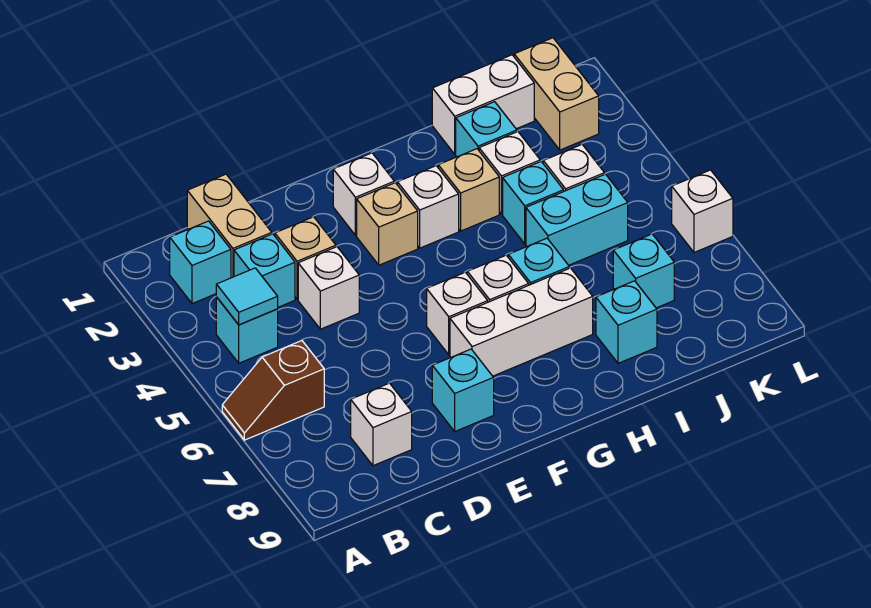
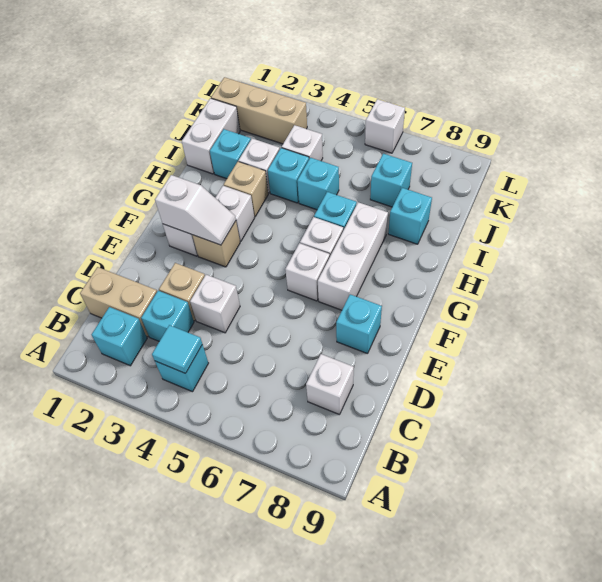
brown 1x2 slope [222,340,324,440] -> none
none -> white 1x2 slope [155,175,236,245]
cyan 1x2 brick [526,174,628,265] -> cyan 1x1 brick [297,158,339,210]
tan 1x2 brick [514,38,599,150] -> tan 1x3 brick [211,77,307,144]

